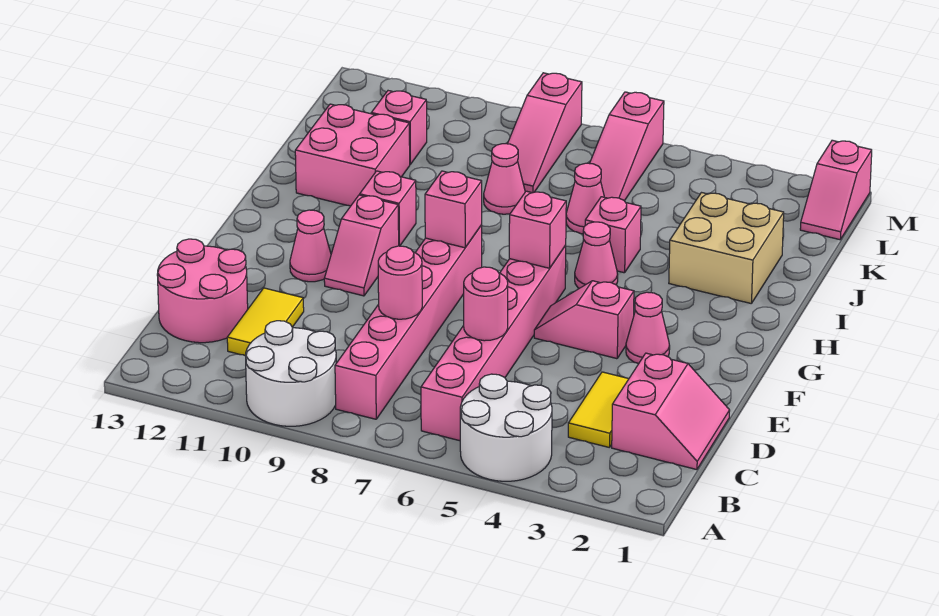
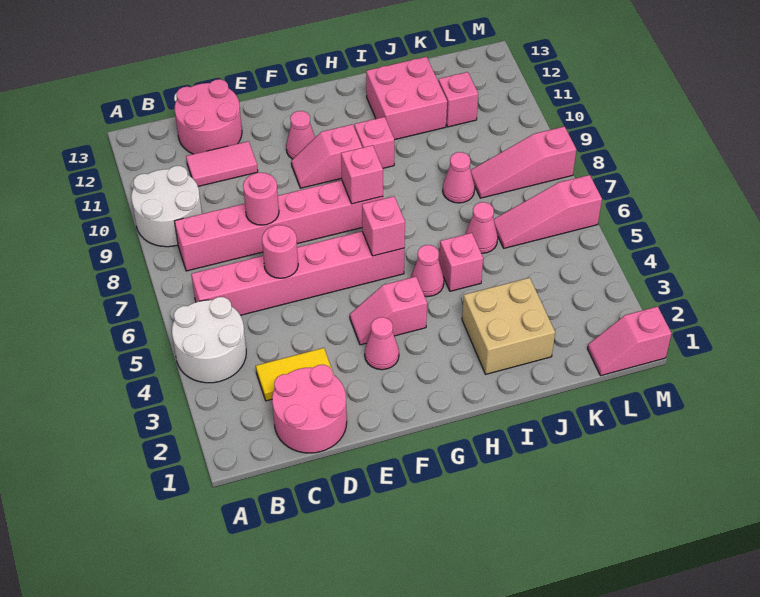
pink 2x2 slope [612,353,730,470] -> pink 2x2 round brick [272,365,347,453]
yellow 1x2 tile [227,288,304,356] -> pink 1x2 tile [186,141,258,186]
pink 1x2 slope [534,281,634,359] -> pink 1x2 slope turned to [350,277,427,345]

